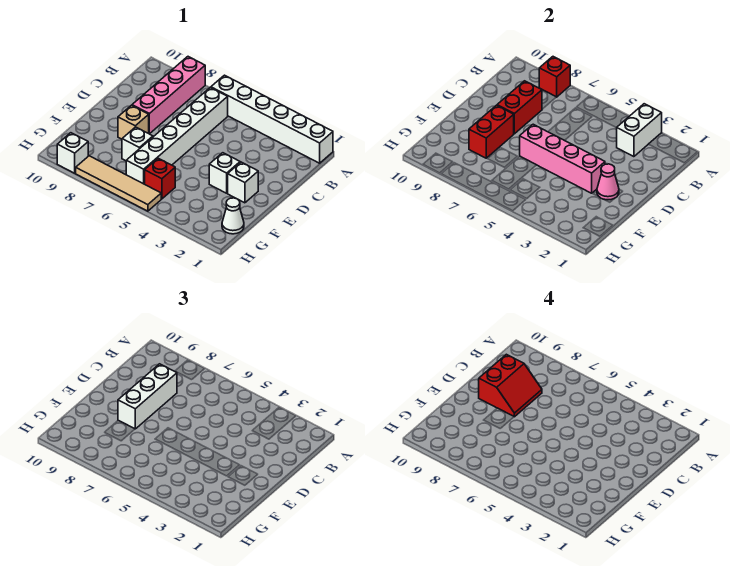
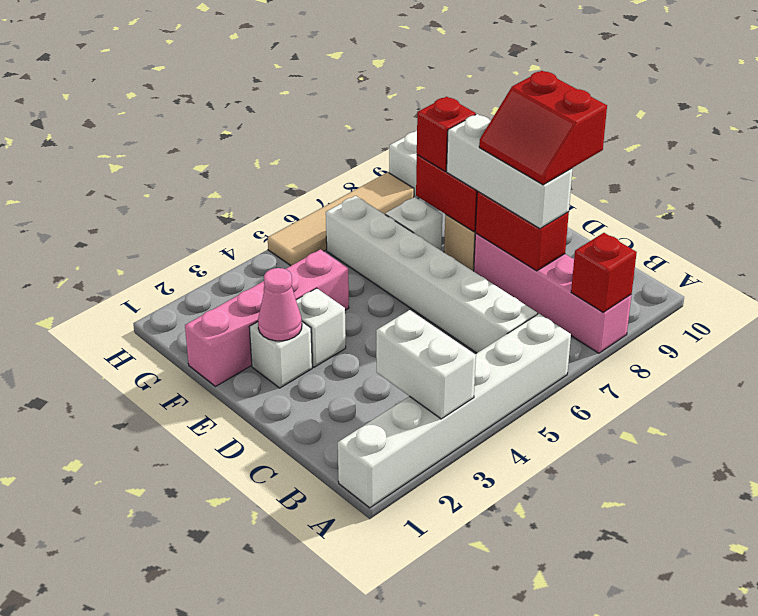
pink 1x4 brick [520,124,605,193] -> pink 1x4 brick moved to [185,249,349,387]
white 1x1 cone [222,198,244,234] -> none
red 1x1 brick [145,158,175,199] -> red 1x1 brick moved to [417,97,476,171]

